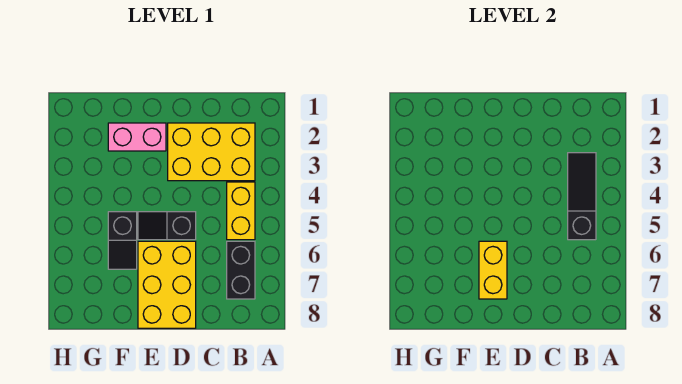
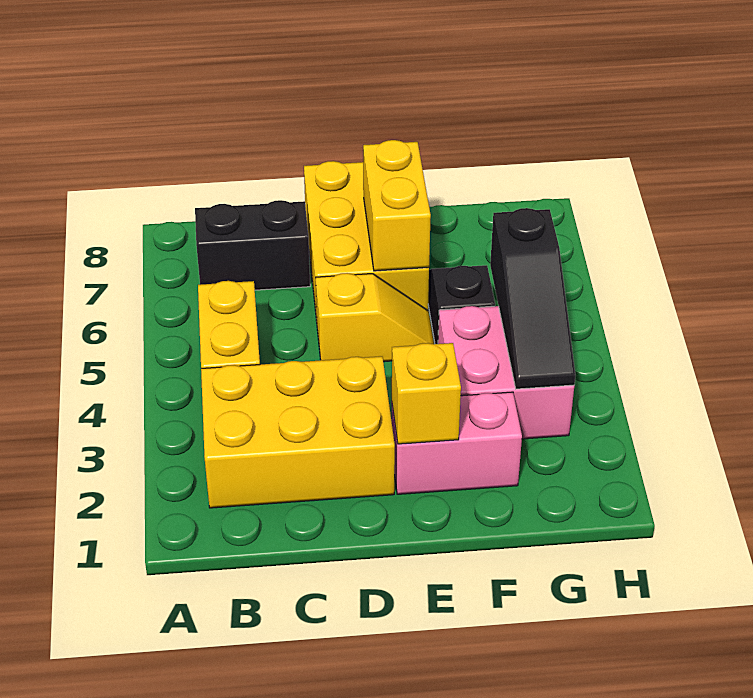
black 1x3 slope [568,153,596,240] -> black 1x3 slope moved to [490,208,575,389]
black 1x2 brick [227,241,255,299] -> black 1x2 brick turned to [195,200,310,290]
black 1x2 slope [138,212,196,240] -> yellow 1x2 slope [316,273,434,362]
none -> yellow 1x1 brick [392,343,461,444]
none -> pink 2x2 brick [438,306,574,439]

